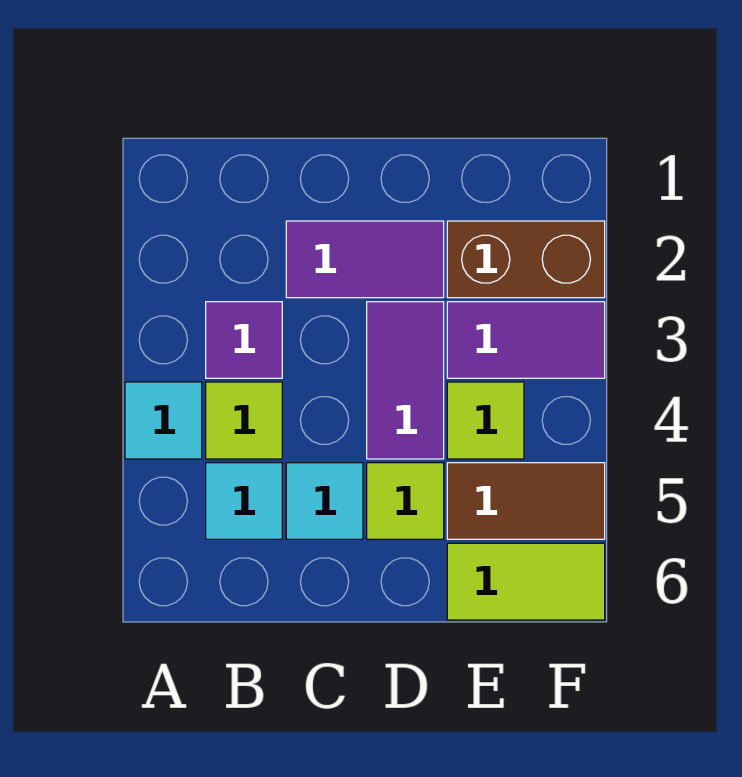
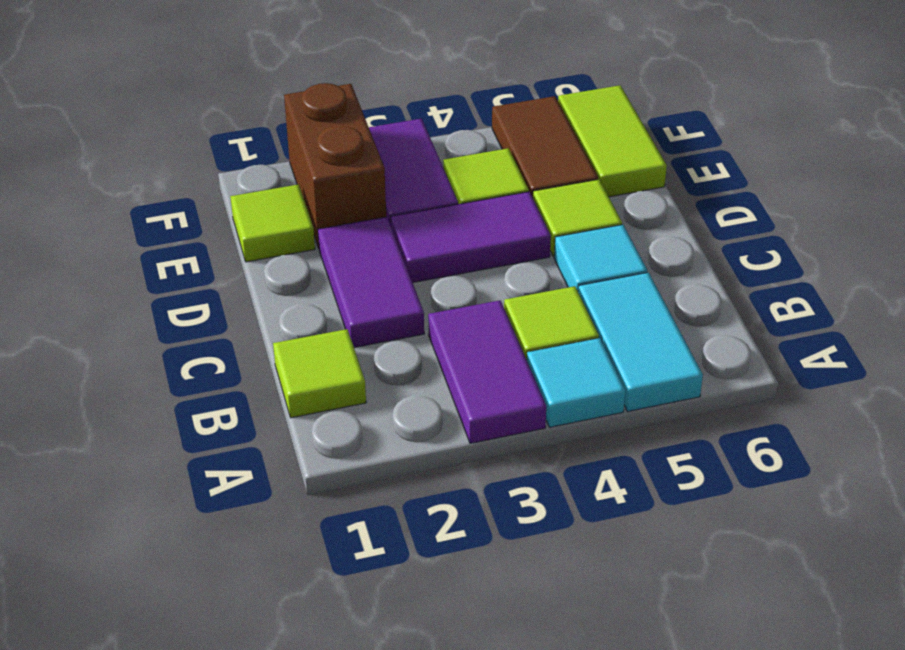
none -> lime 1x1 tile [273,329,366,418]
purple 1x1 tile [206,302,282,378] -> purple 1x2 tile [428,300,546,443]
cyan 1x1 tile [206,463,282,539] -> cyan 1x2 tile [578,272,703,412]
none -> lime 1x1 tile [230,184,315,262]

